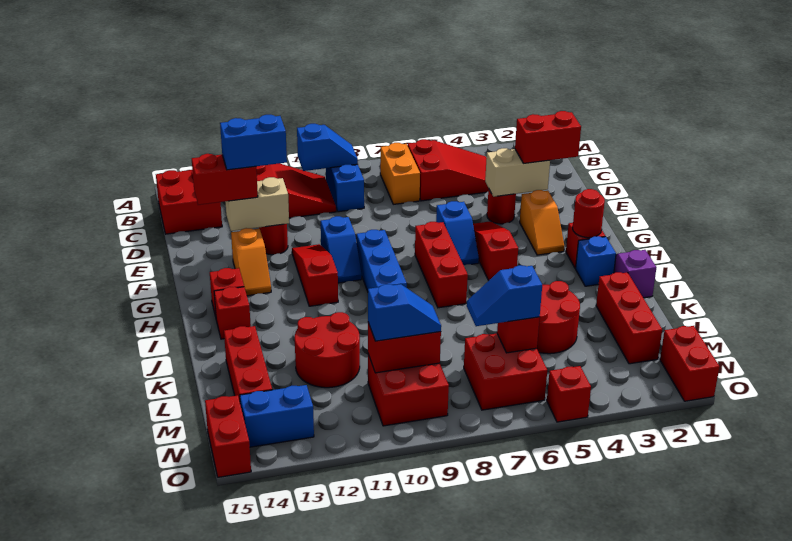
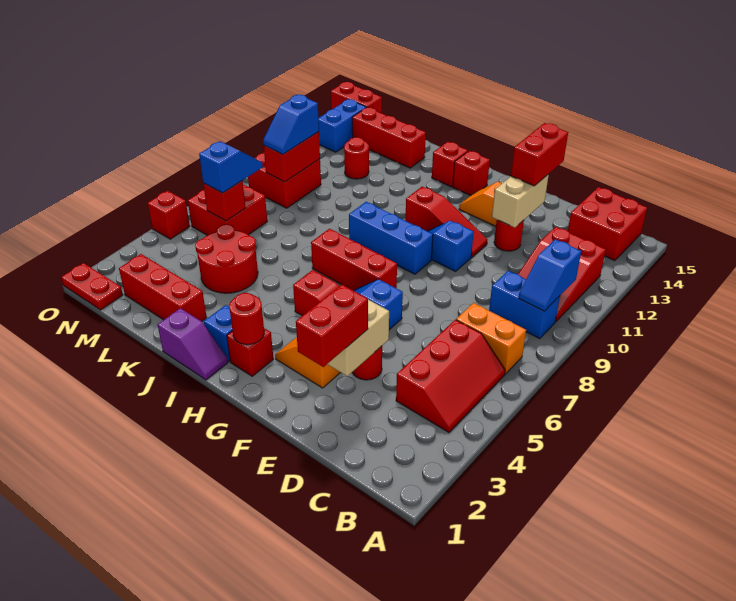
red 2x3 slope [408,139,489,201] -> red 2x3 slope turned to [396,320,505,432]
blue 1x2 brick [220,115,287,170] -> none
red 2x2 round brick [295,312,360,388] -> red 1x1 round brick [344,137,369,179]
red 1x2 brick [660,326,720,401] -> red 1x2 plate [61,263,123,310]

